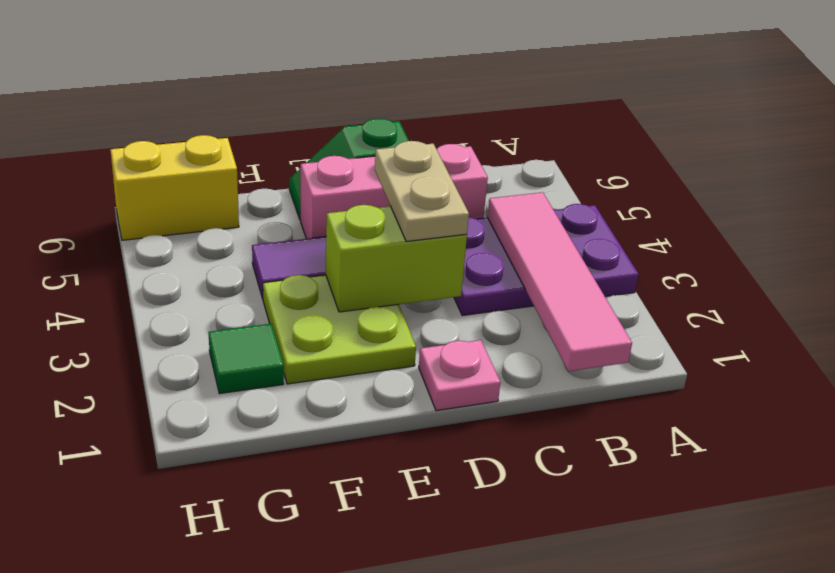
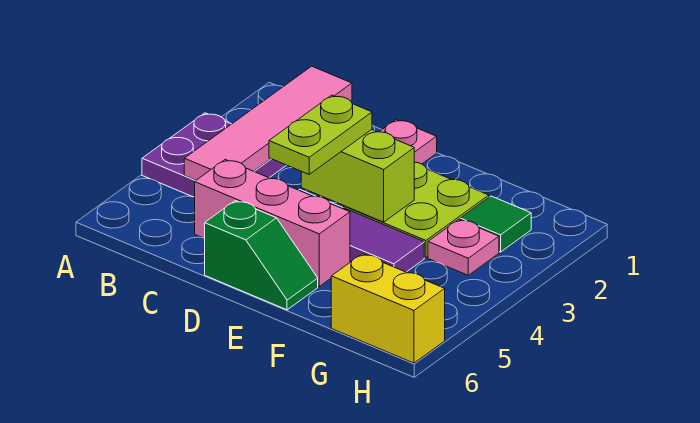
purple 2x3 plate [454,204,639,316] -> purple 2x2 plate [142,113,286,197]
tan 1x2 plate [375,141,469,242] -> lime 1x2 plate [269,95,372,174]
none -> pink 1x1 plate [428,219,499,275]

